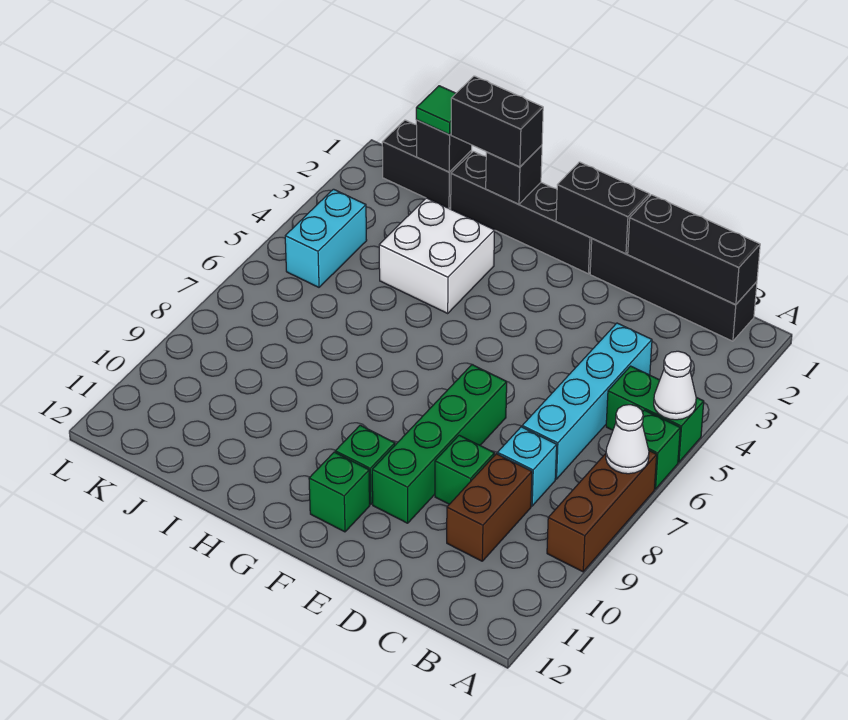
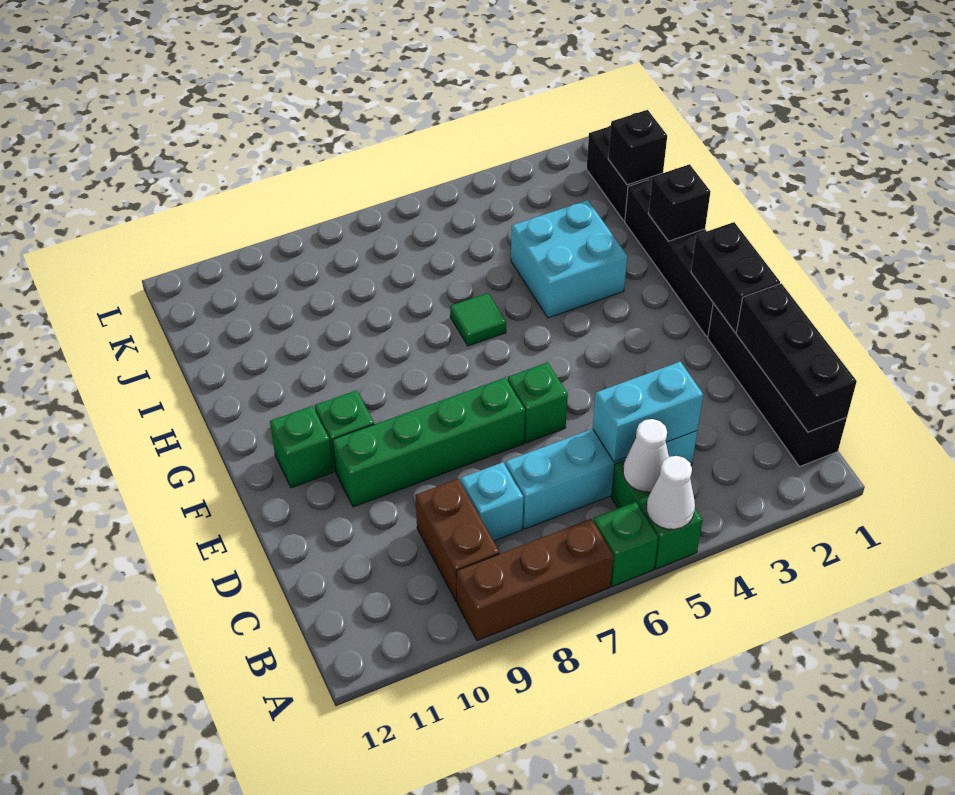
white 1x1 cone [606,405,649,474] -> white 1x1 cone moved to [623,419,669,492]
brown 1x2 brick [447,454,532,561] -> brown 1x2 brick turned to [415,479,500,601]
green 1x1 brick [435,435,494,504] -> green 1x1 brick moved to [507,362,568,443]
black 1x2 brick [451,76,543,167] -> none
white 2x2 brick [379,198,495,313] -> cyan 2x2 brick [511,200,627,318]
green 1x1 tile [416,86,456,135] -> green 1x1 tile moved to [450,293,506,346]
cyan 1x2 brick [285,189,367,287] -> cyan 1x2 brick moved to [593,362,703,462]

